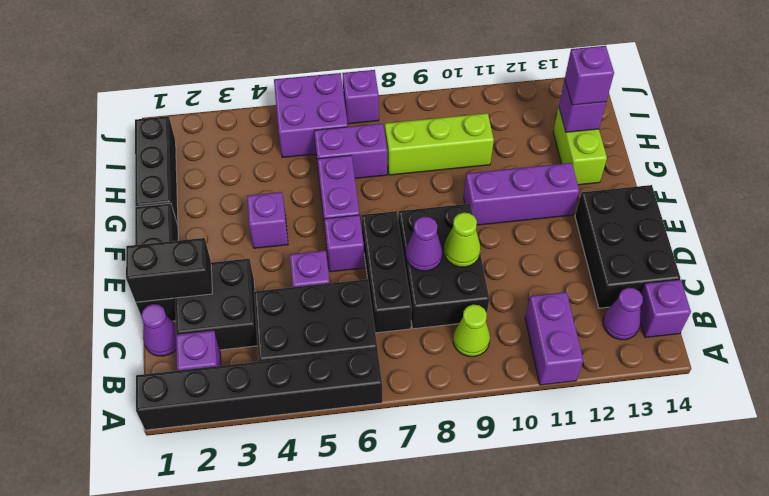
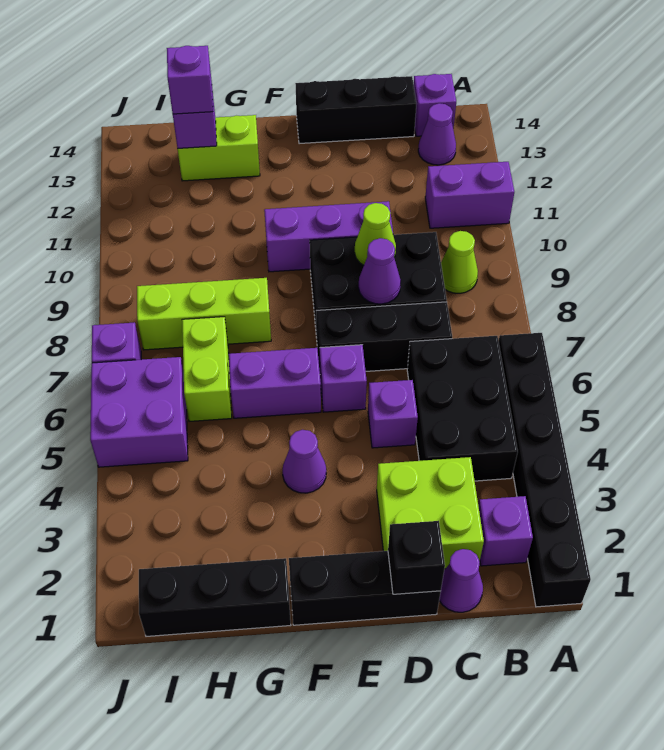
black 2x2 brick [175,259,257,350] -> lime 2x2 brick [377,457,484,569]
black 2x3 brick [575,185,680,308] -> black 1x3 brick [295,76,416,144]
black 1x2 brick [126,238,212,302] -> black 1x1 brick [388,521,445,594]
purple 1x1 brick [247,192,288,248] -> purple 1x1 cone [283,430,326,493]
purple 1x3 brick [464,163,579,225] -> purple 1x3 brick turned to [264,201,393,272]
purple 1x2 brick [314,124,387,178] -> lime 1x2 brick [182,317,232,421]
lime 1x3 brick [385,113,494,175] -> lime 1x3 brick turned to [137,278,271,350]

